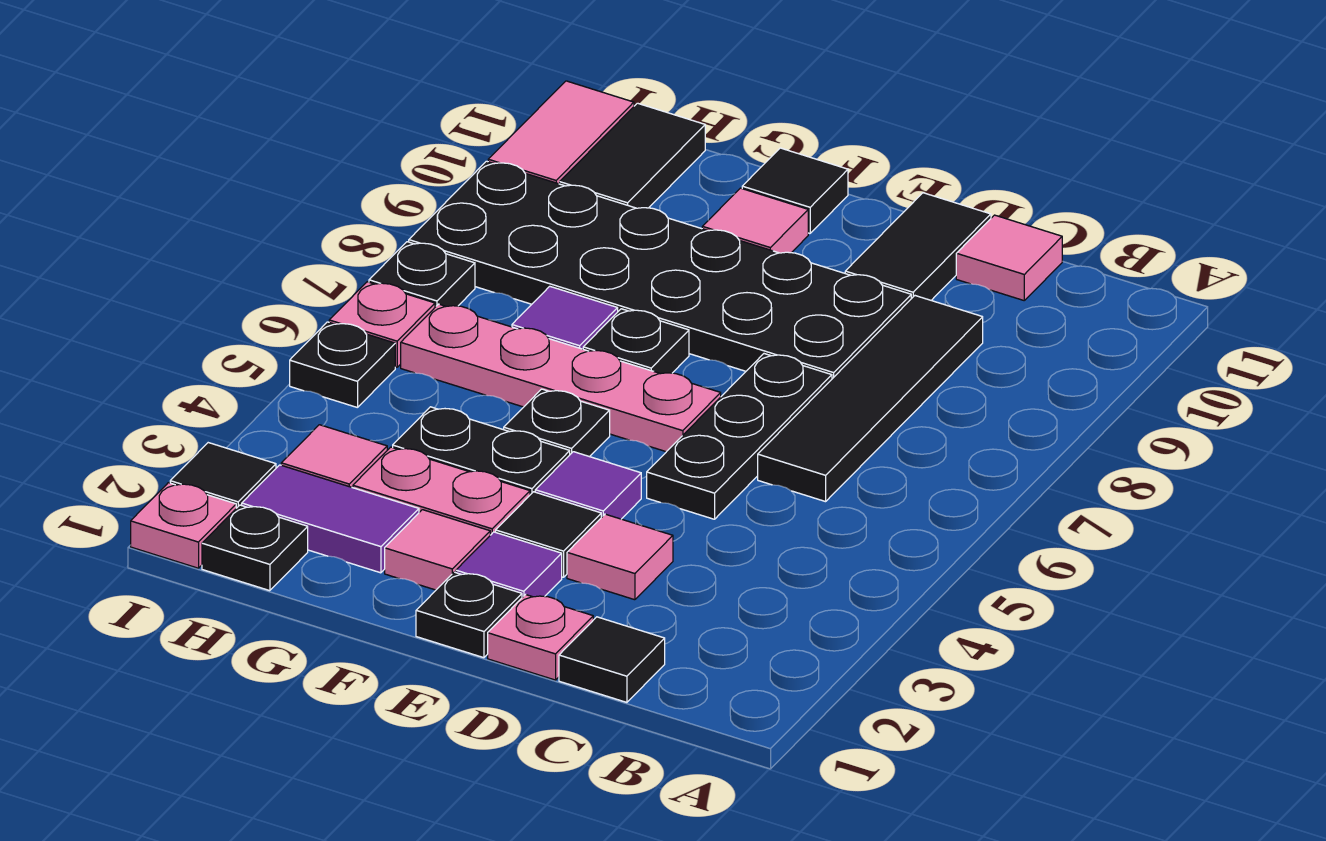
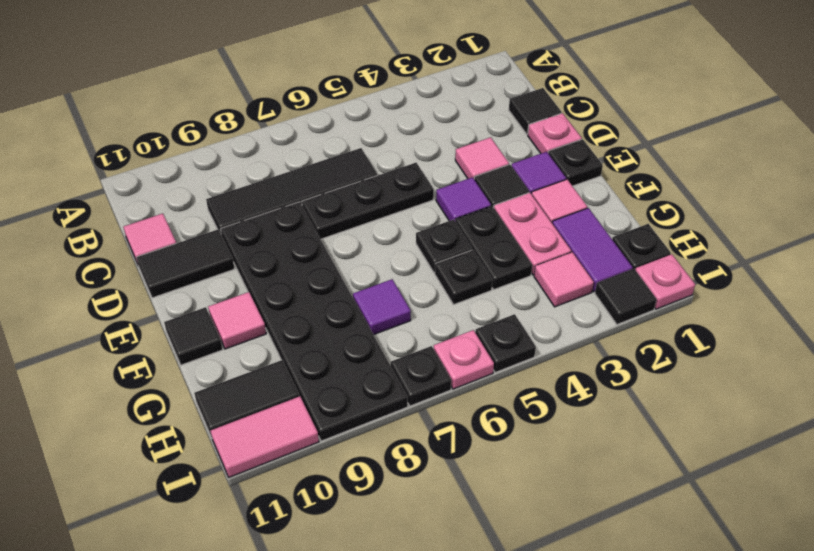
pink 1x4 plate [401,304,721,452] -> none
black 1x1 plate [583,309,689,374] -> black 1x1 plate moved to [435,250,492,305]

